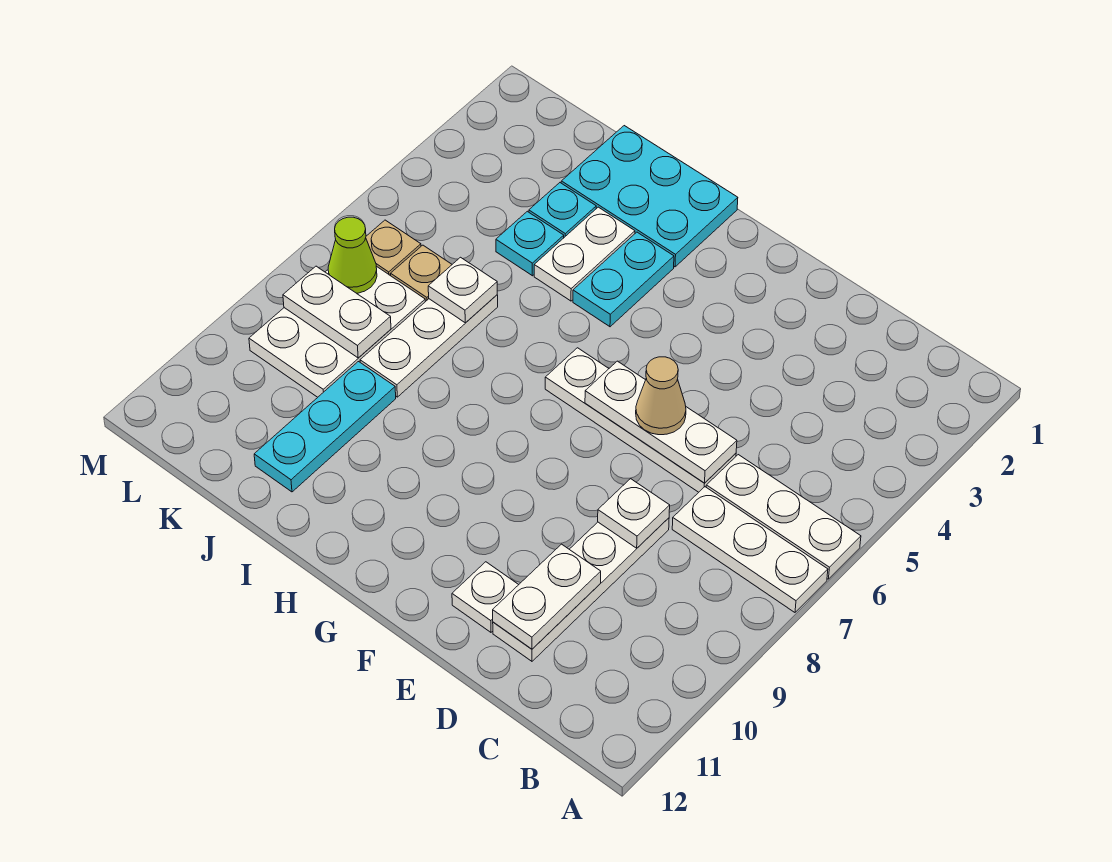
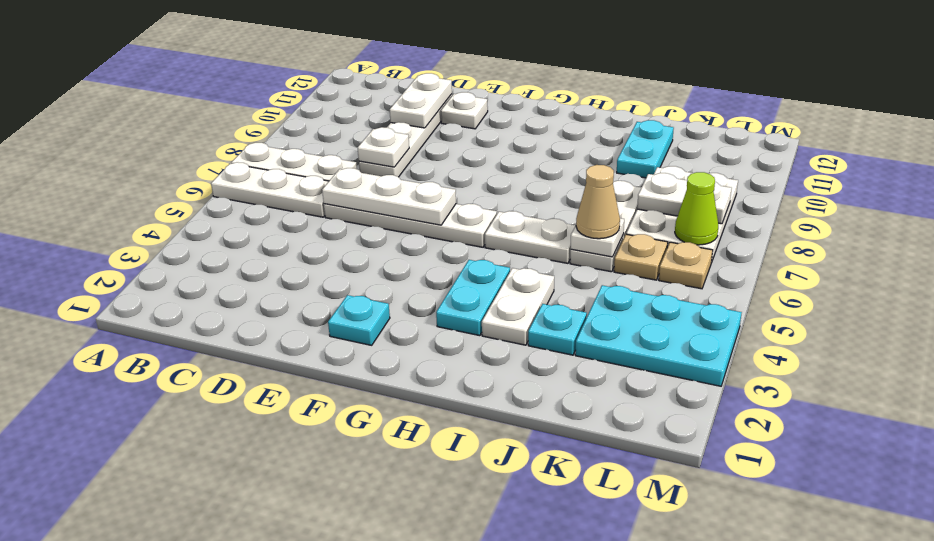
tan 1x1 cone [636,357,686,435] -> tan 1x1 cone moved to [576,165,620,239]
cyan 2x3 plate [561,126,738,267] -> cyan 2x3 plate moved to [575,285,742,386]
none -> white 1x2 plate [485,211,576,263]
cyan 1x1 plate [496,211,564,276] -> cyan 1x1 plate moved to [328,295,390,345]
cyan 1x3 plate [254,362,396,492] -> cyan 1x2 plate [617,120,674,178]

